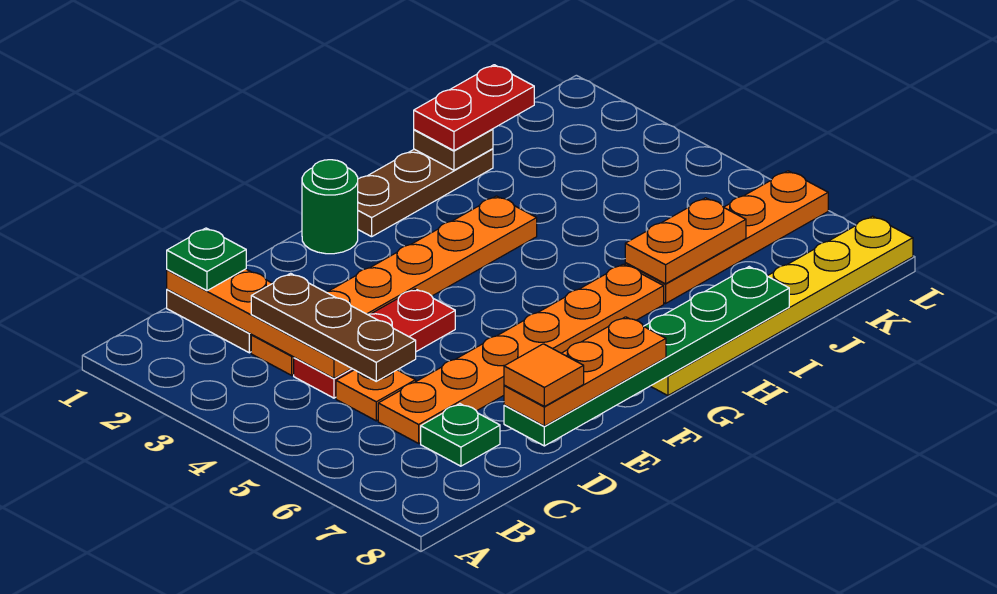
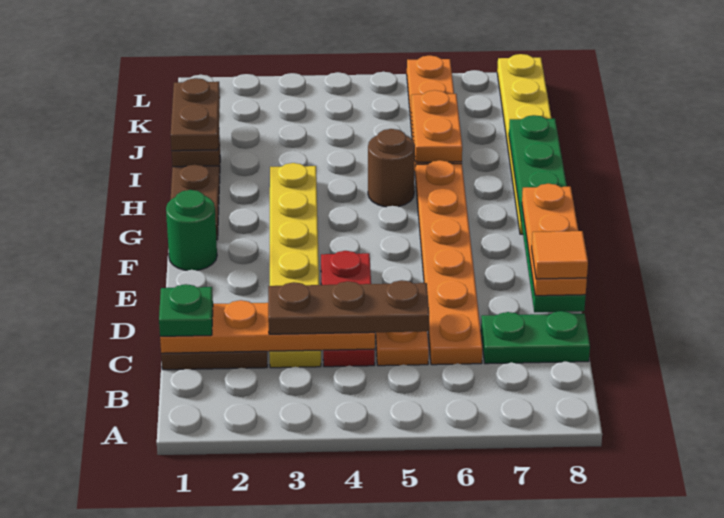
orange 1x6 plate [251,196,537,375] -> yellow 1x6 plate [269,163,321,368]
green 1x1 plate [421,404,500,466] -> green 1x2 plate [481,311,590,364]
none -> brown 1x1 round brick [368,129,415,207]
red 1x2 plate [414,65,534,151] -> brown 1x2 plate [171,78,220,151]

